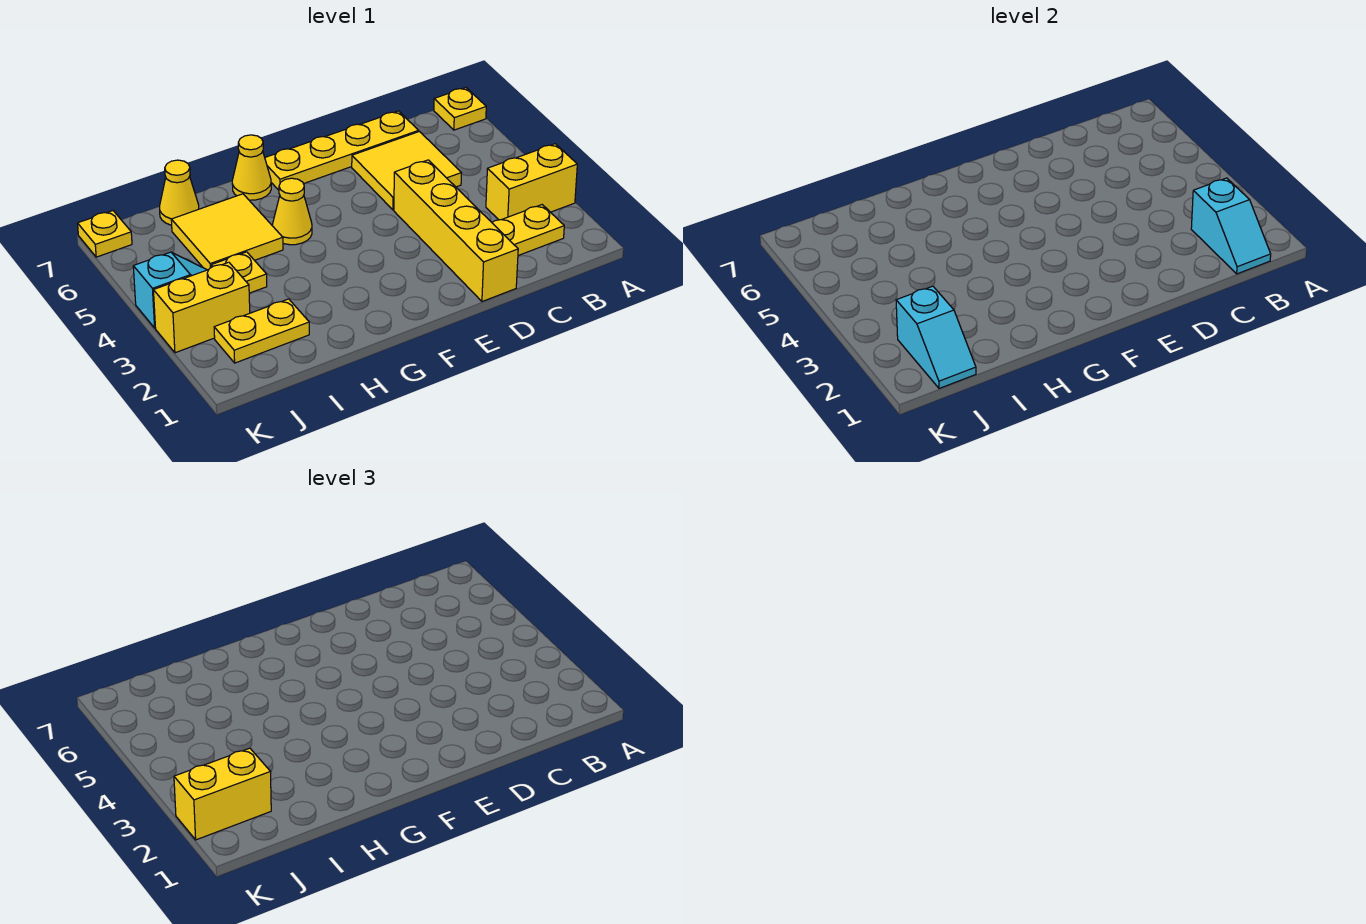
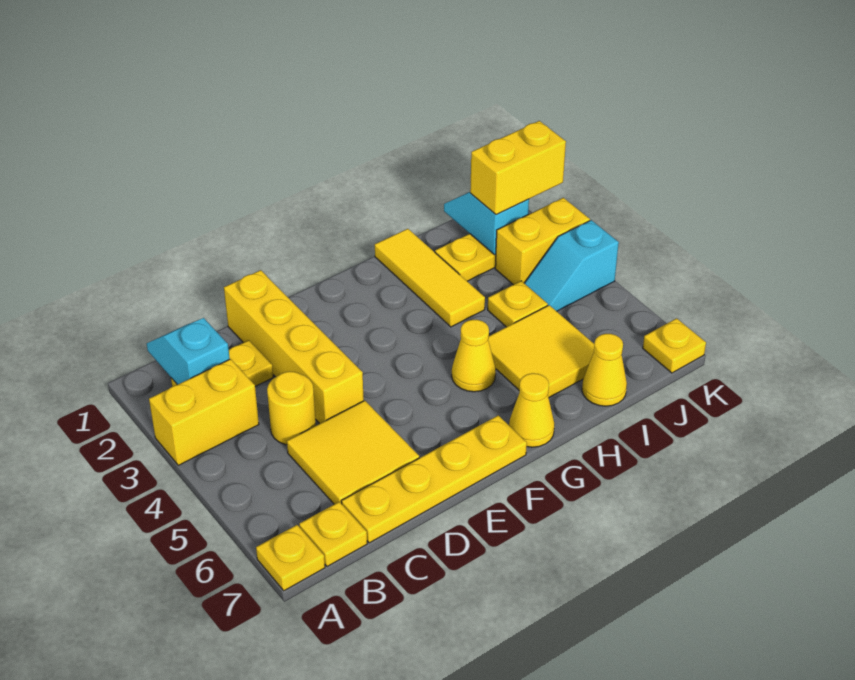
none -> yellow 1x1 plate [299,502,367,567]
none -> yellow 1x1 round brick [267,371,316,445]
none -> yellow 1x3 tile [375,229,485,327]

